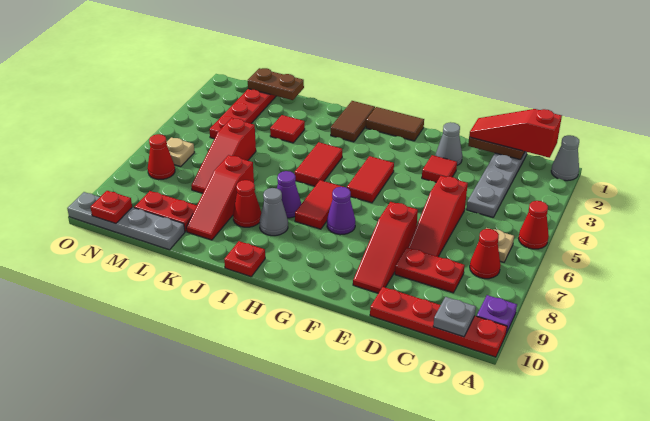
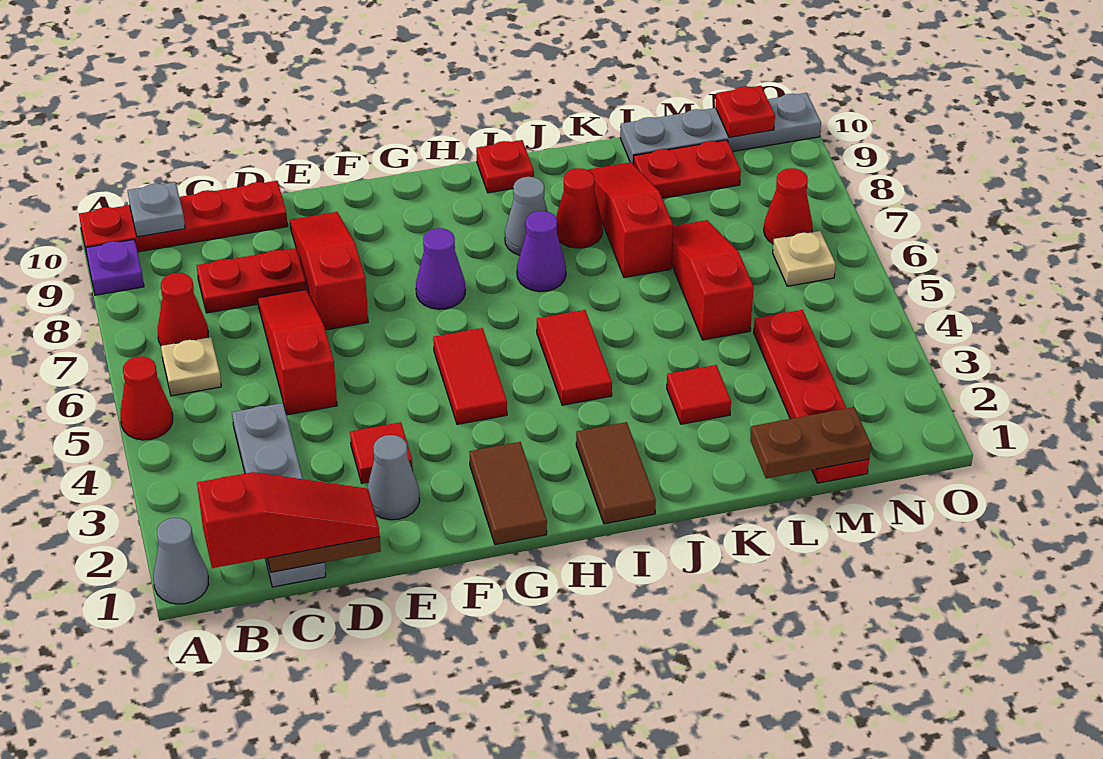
brown 1x2 tile [366,107,424,141] -> brown 1x2 tile turned to [469,442,547,545]
red 1x2 tile [295,180,343,229] -> none

